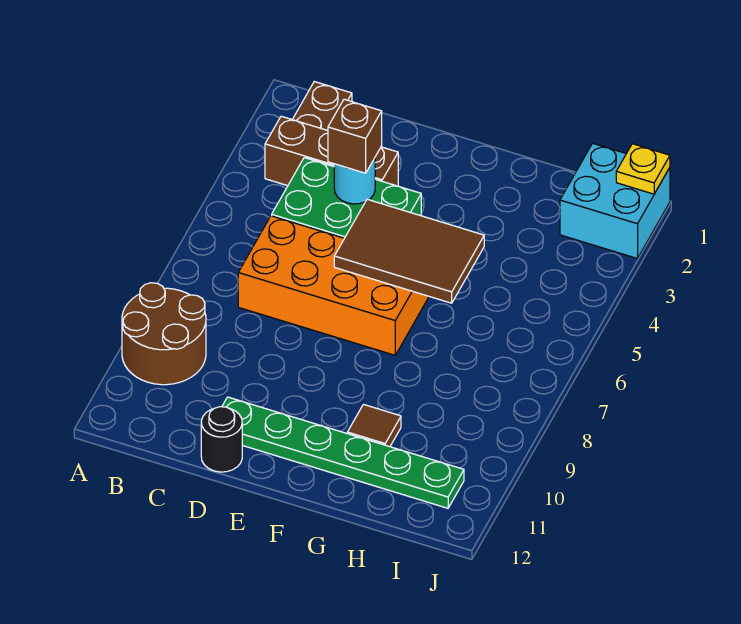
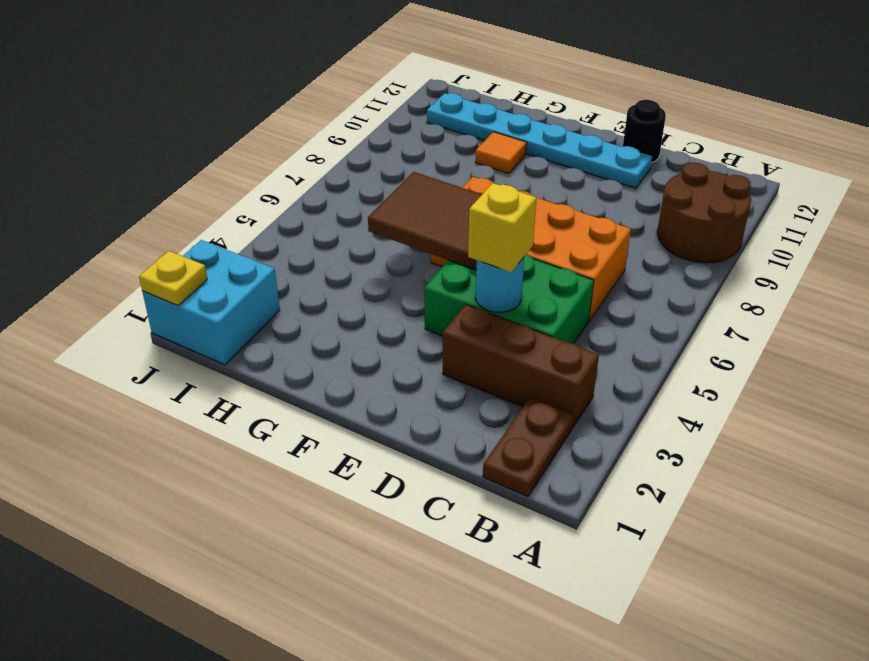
brown 1x1 brick [328,99,382,173] -> yellow 1x1 brick [468,183,536,272]
green 1x6 plate [222,397,464,508] -> cyan 1x6 plate [427,93,652,188]
brown 1x1 tile [347,405,401,447] -> orange 1x1 tile [475,132,527,174]

